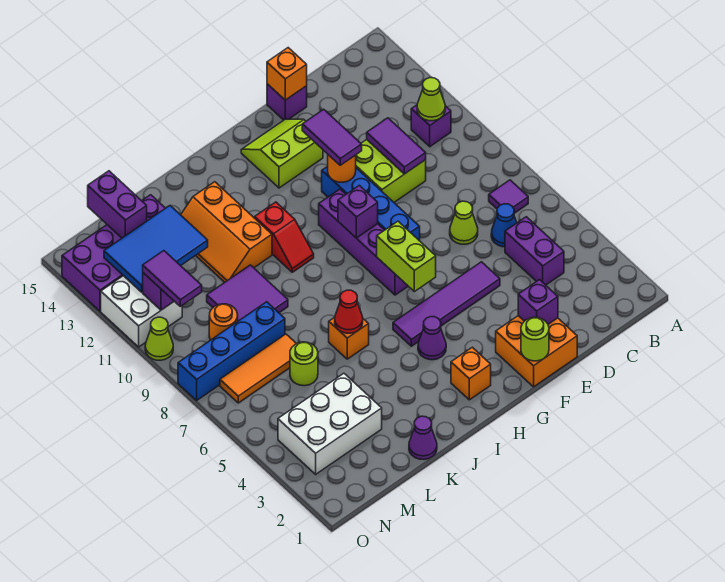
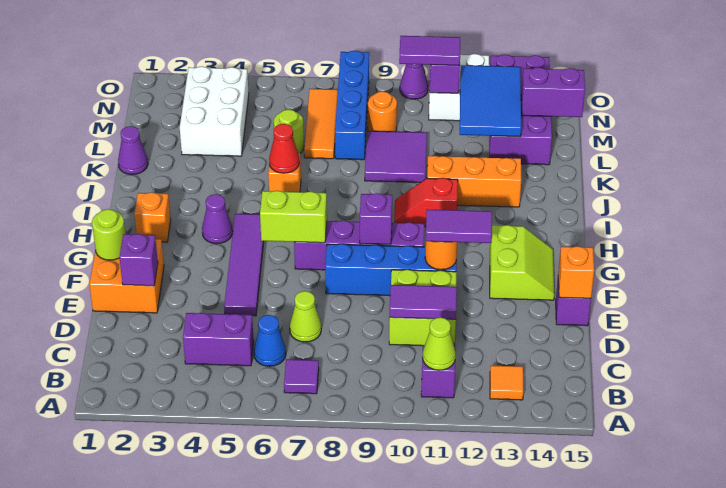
none -> orange 1x1 tile [490,366,523,400]
lime 1x1 cone [145,317,173,360] -> purple 1x1 cone [400,64,428,99]

